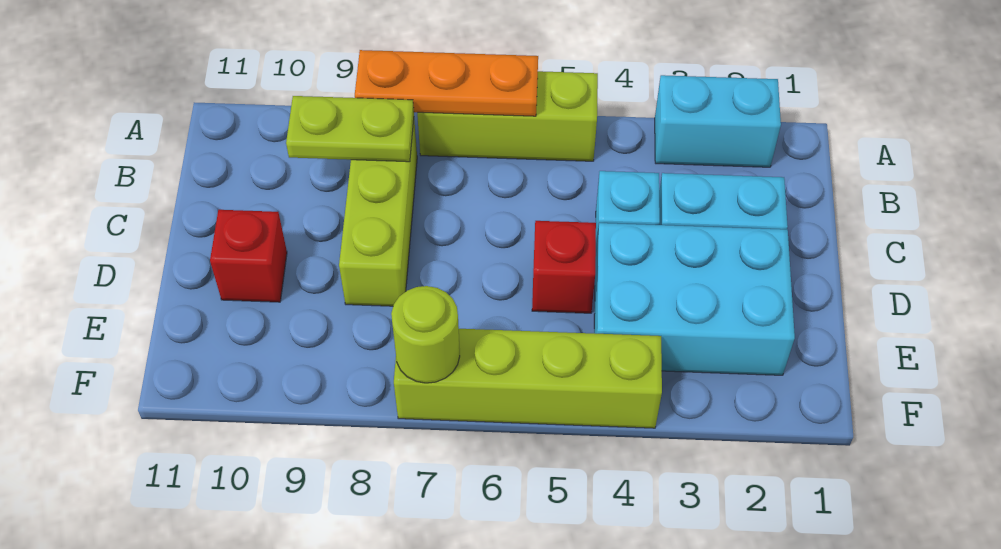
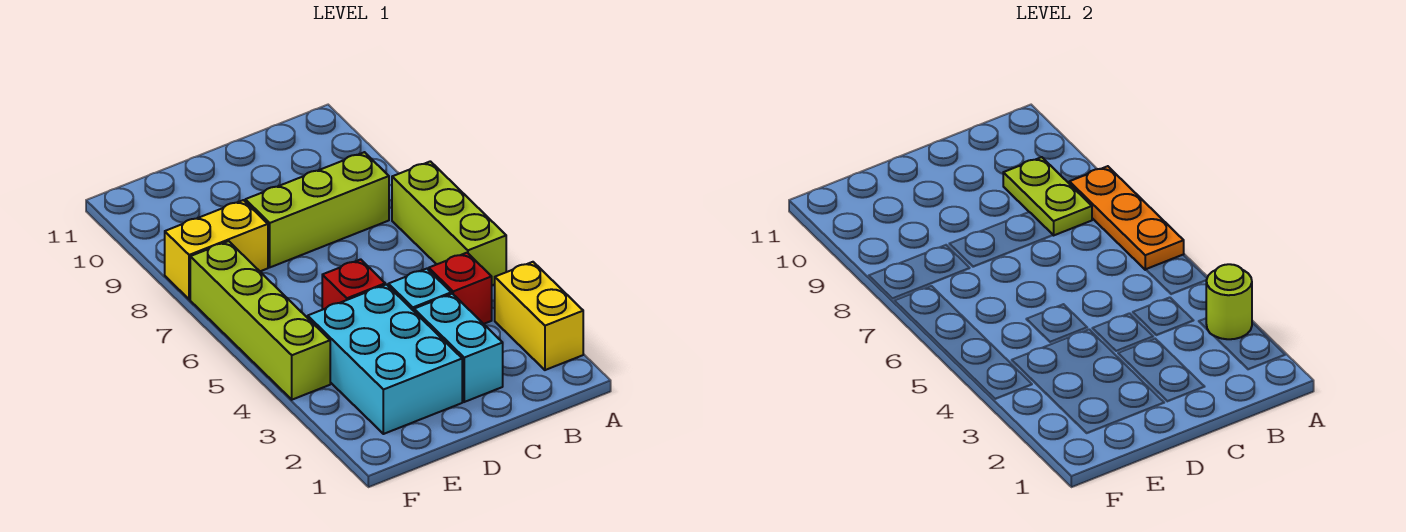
cyan 1x2 brick [655,75,781,167] -> yellow 1x2 brick [495,262,583,370]
red 1x1 brick [210,210,287,302] -> red 1x1 brick moved to [429,253,492,324]
none -> yellow 1x2 brick [165,200,268,299]
lime 1x1 round brick [391,286,460,383] -> lime 1x1 round brick moved to [1206,264,1252,339]

